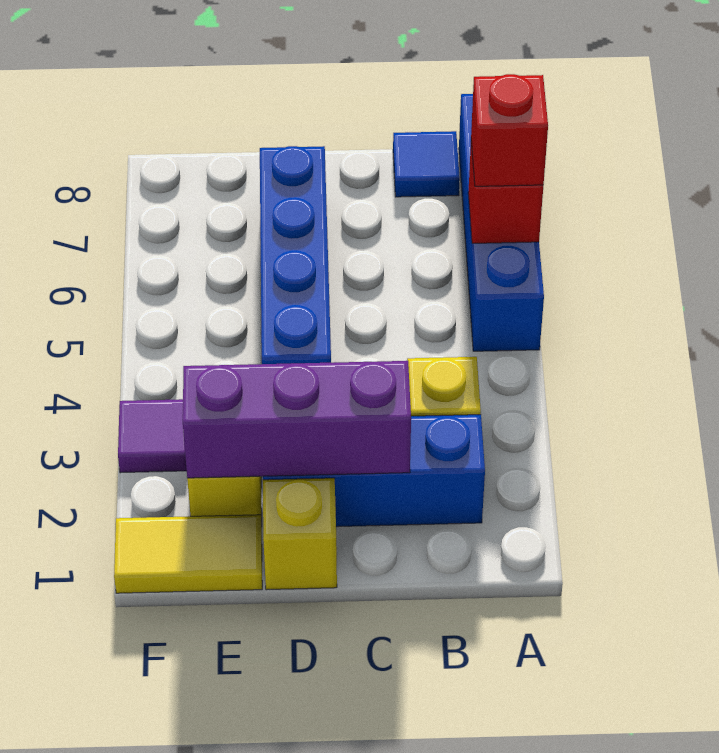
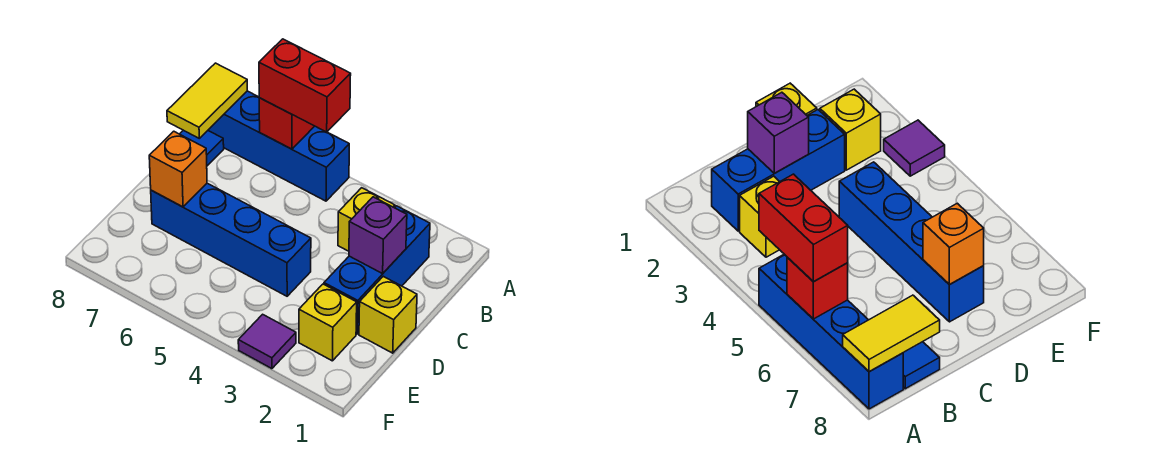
red 1x1 brick [471,74,548,186] -> red 1x2 brick [259,39,351,132]
purple 1x3 brick [183,360,411,478] -> purple 1x1 brick [349,197,407,274]
none -> orange 1x1 brick [149,131,207,207]
yellow 1x2 tile [114,515,262,593] -> yellow 1x2 tile moved to [167,63,247,138]

